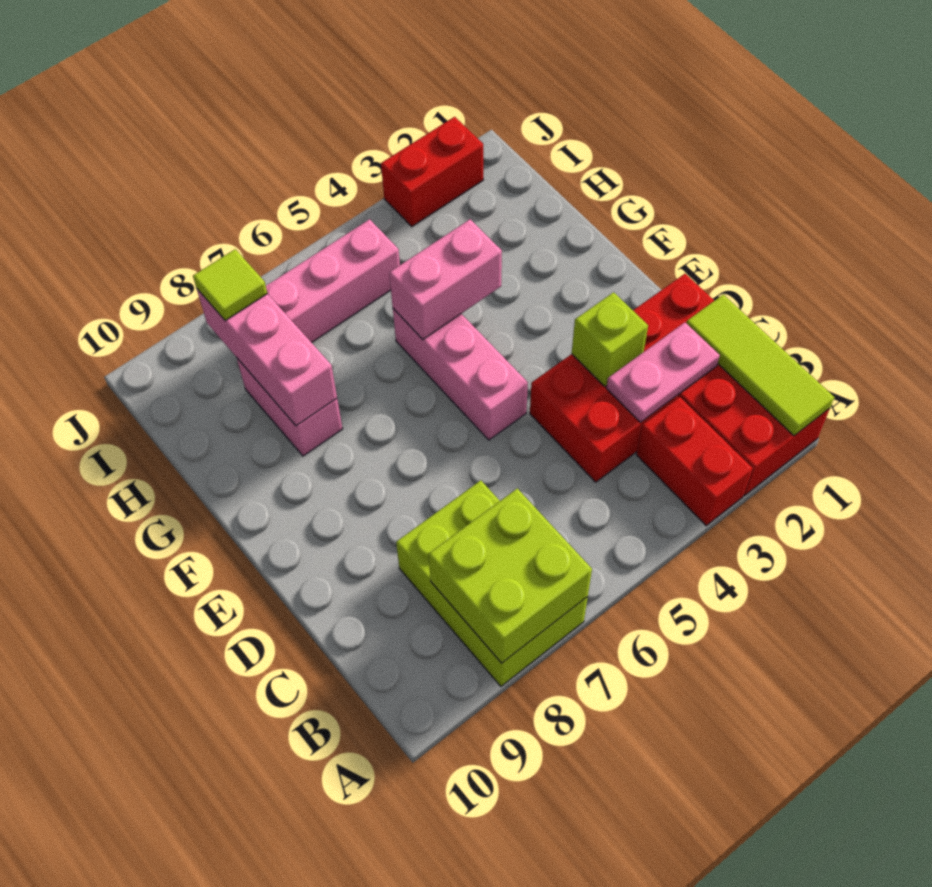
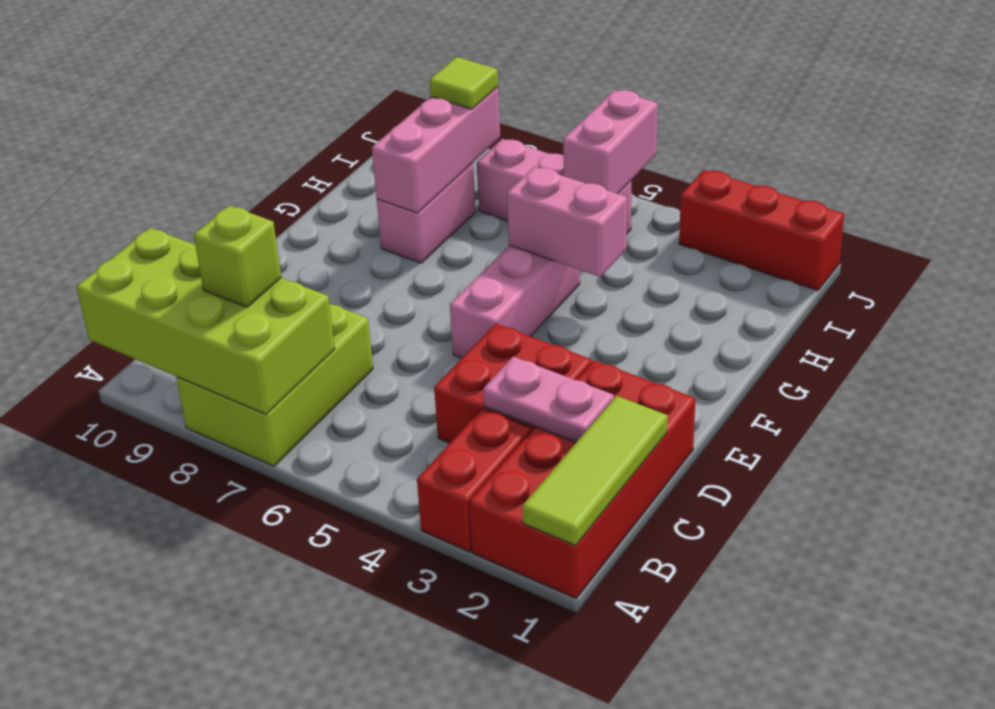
lime 2x2 brick [429,488,592,663] -> lime 2x4 brick [77,228,335,414]
lime 1x1 brick [572,292,648,386] -> lime 1x1 brick moved to [194,205,281,307]
none -> pink 1x2 brick [563,90,658,194]
red 1x2 brick [381,117,483,226] -> red 1x3 brick [679,170,844,290]

